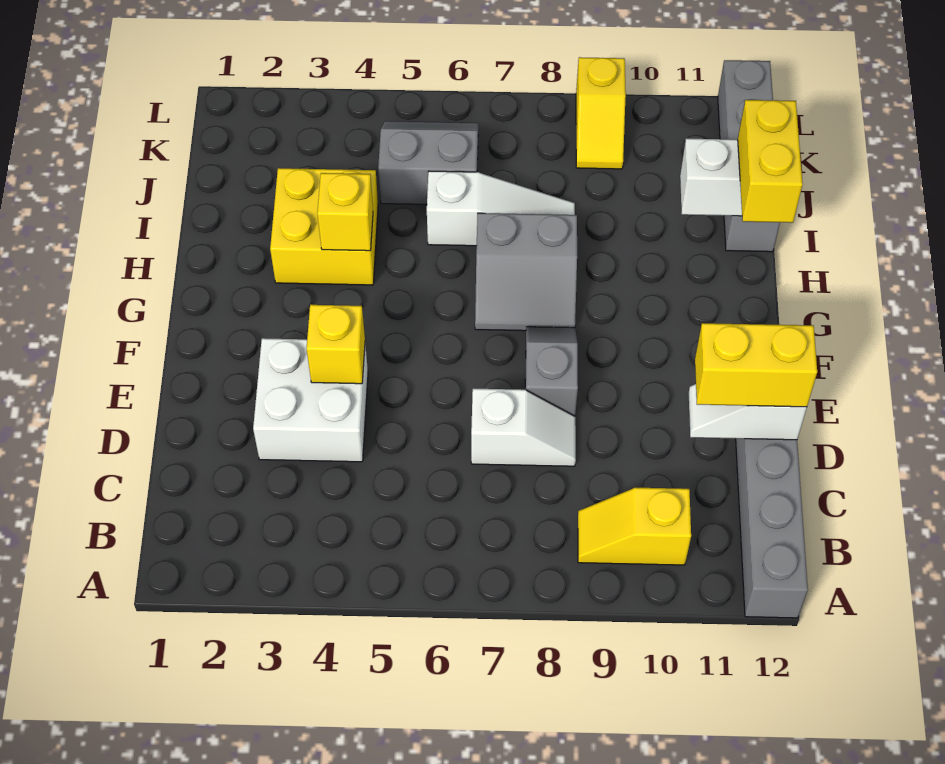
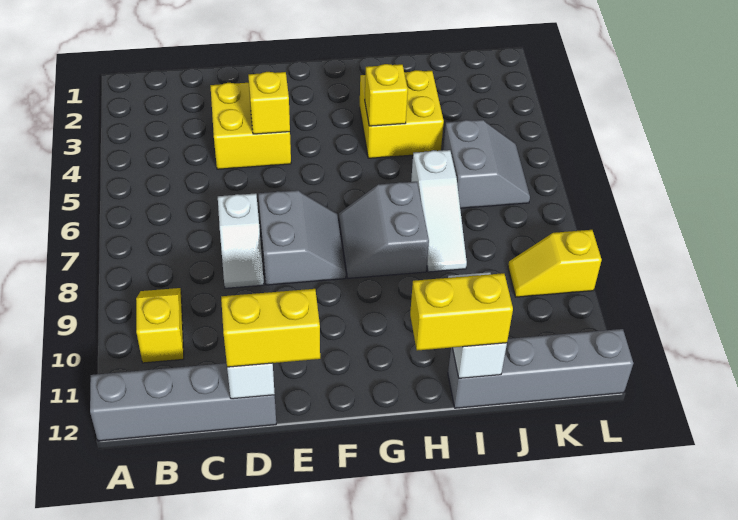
white 2x2 brick [253,338,368,462] -> yellow 2x2 brick [210,83,291,169]
yellow 1x2 brick [695,323,817,407] -> yellow 1x2 brick turned to [221,289,320,367]
grey 1x2 slope [525,327,578,416] -> grey 2x2 slope [258,190,346,285]

